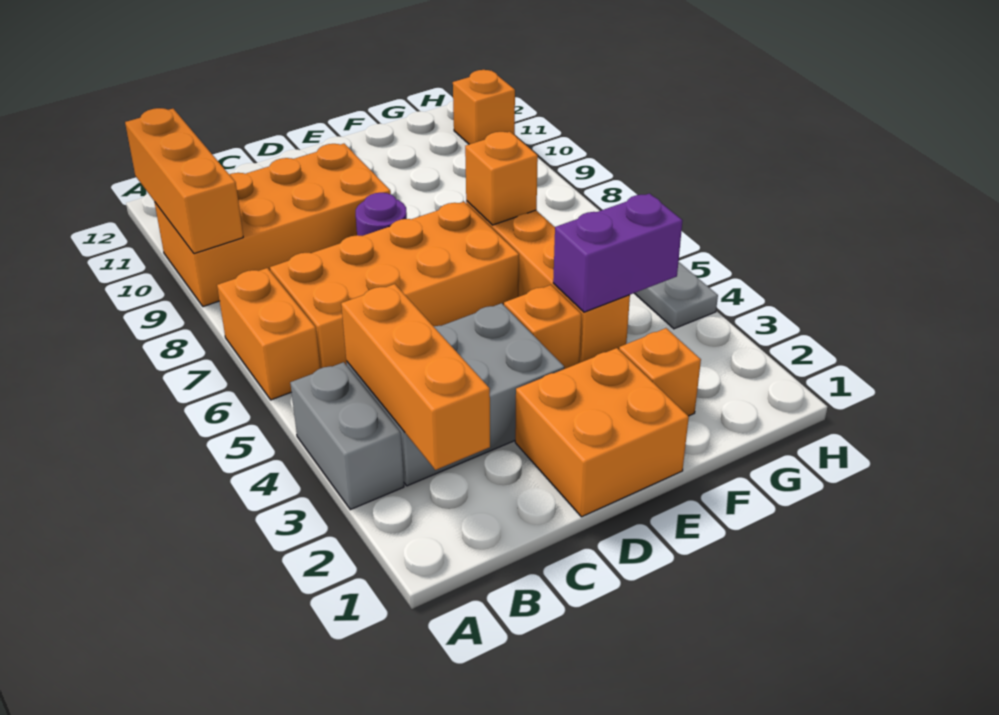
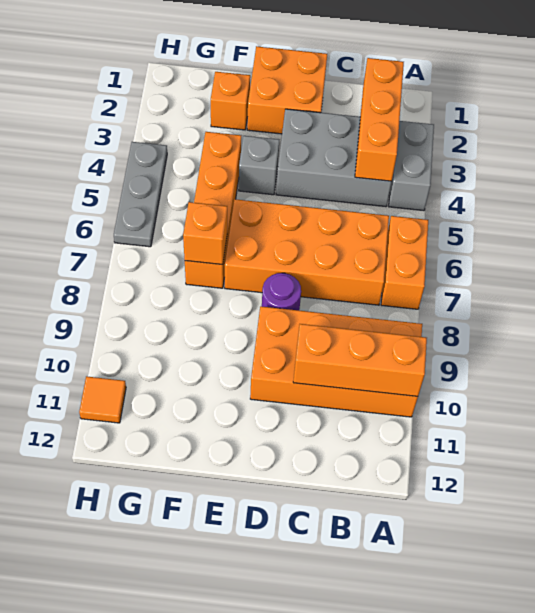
orange 1x3 brick [125,108,243,254] -> orange 1x3 brick turned to [293,324,427,396]
orange 1x1 brick [504,285,581,369] -> grey 1x1 brick [239,136,279,195]
purple 1x2 brick [553,194,683,312] -> none
orange 1x1 brick [453,70,515,144] -> orange 1x1 tile [79,376,126,423]

